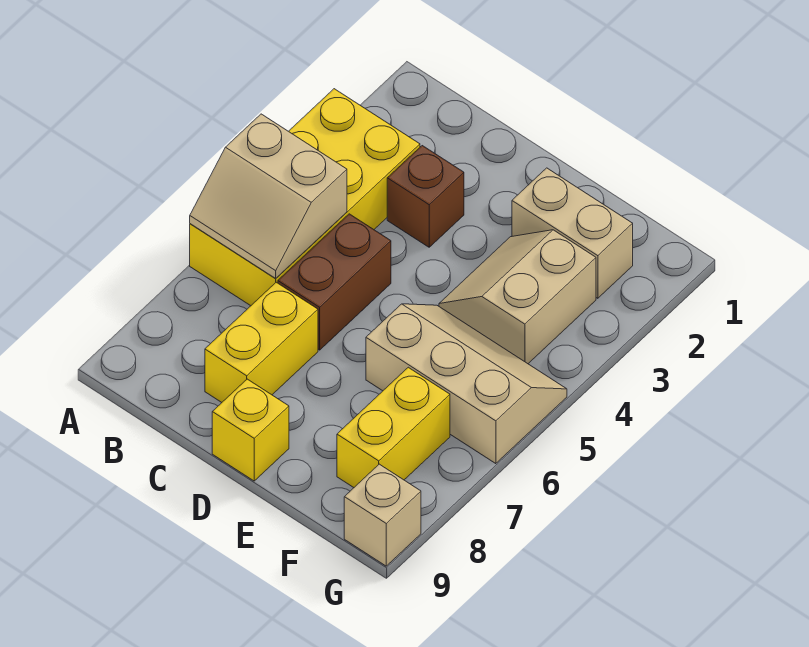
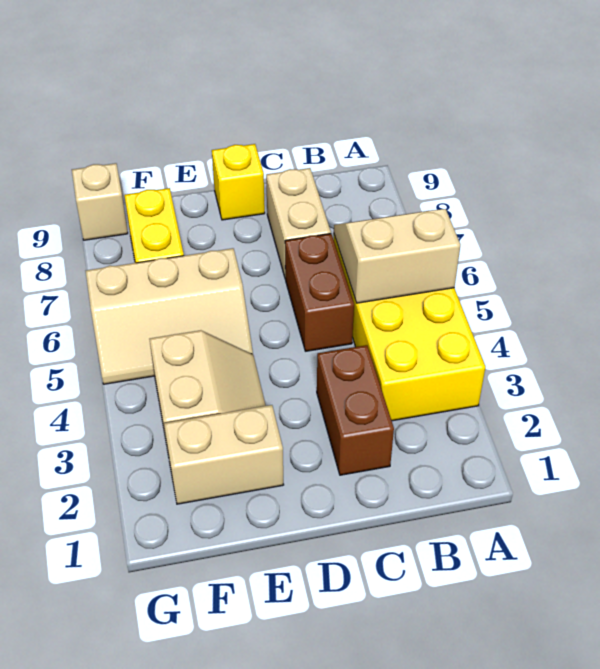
brown 1x1 brick [387,146,464,247] -> brown 1x2 brick [317,345,394,475]
yellow 1x2 brick [205,282,318,402] -> tan 1x2 brick [266,168,331,279]

